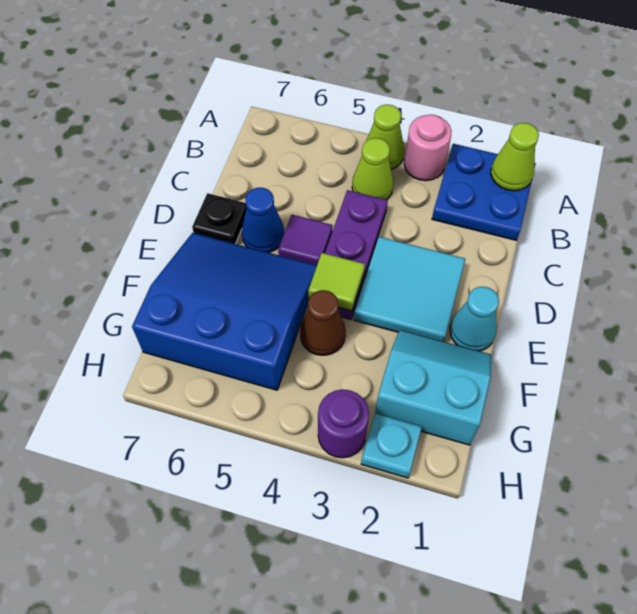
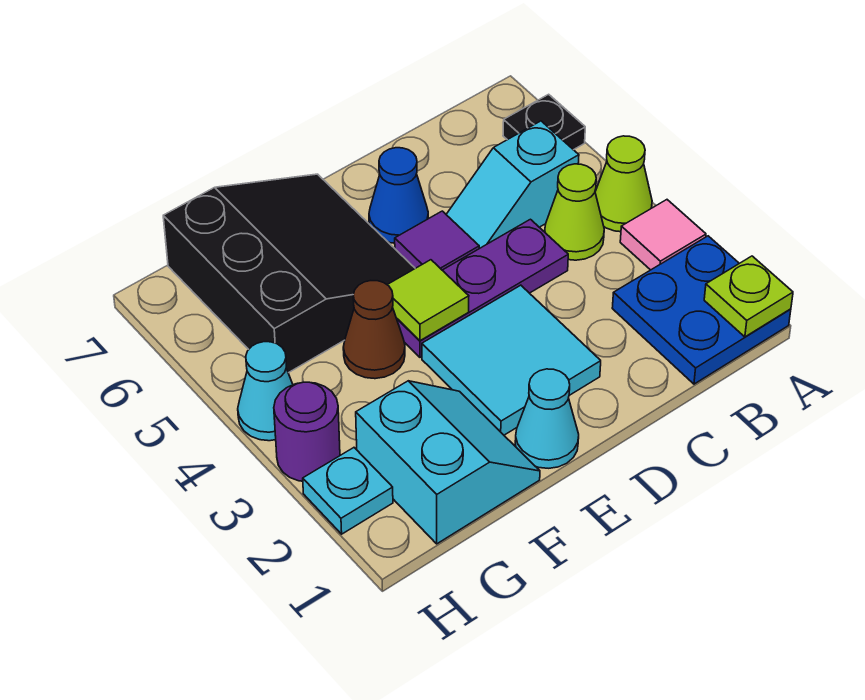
lime 1x1 cone [491,123,539,191] -> lime 1x1 plate [704,256,793,337]
pink 1x1 round brick [404,115,452,181] -> pink 1x1 tile [620,200,706,270]
none -> cyan 1x2 slope [446,121,579,248]
black 1x1 plate [192,193,247,244] -> black 1x1 plate moved to [503,94,585,150]
blue 3x3 slope [132,233,317,390] -> black 3x3 slope [163,174,415,373]
none -> cyan 1x1 cone [238,342,293,441]

